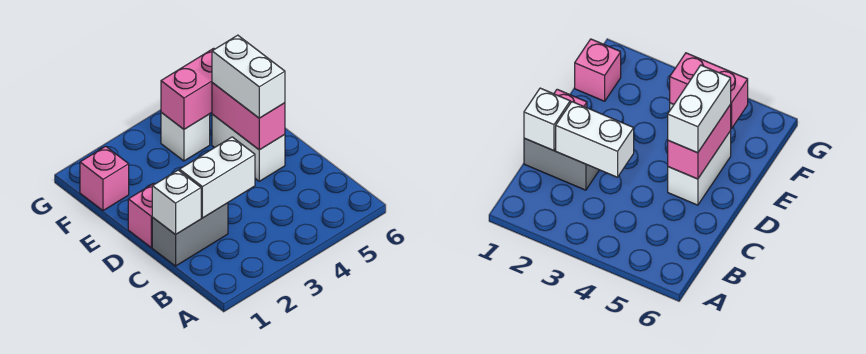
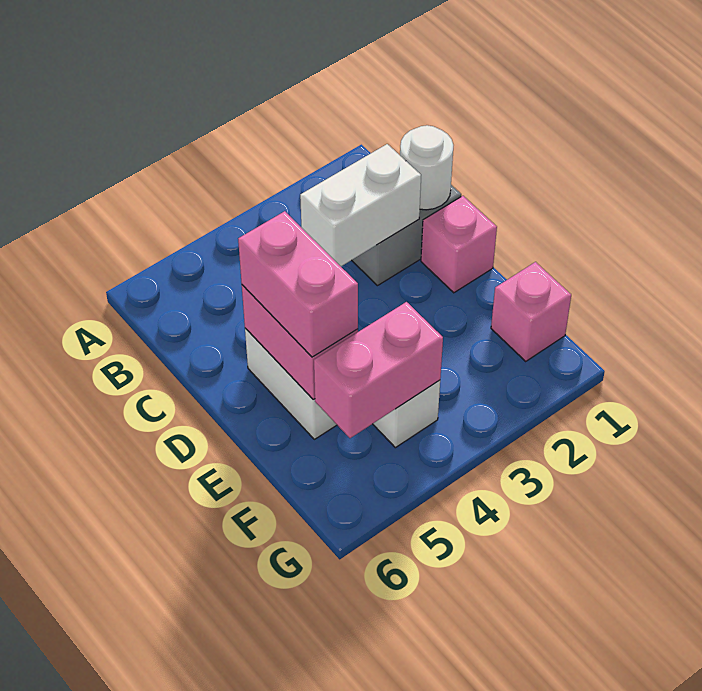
white 1x1 brick [152,170,201,235] -> white 1x1 round brick [400,125,453,210]
white 1x2 brick [212,35,285,118] -> pink 1x2 brick [238,211,358,357]

